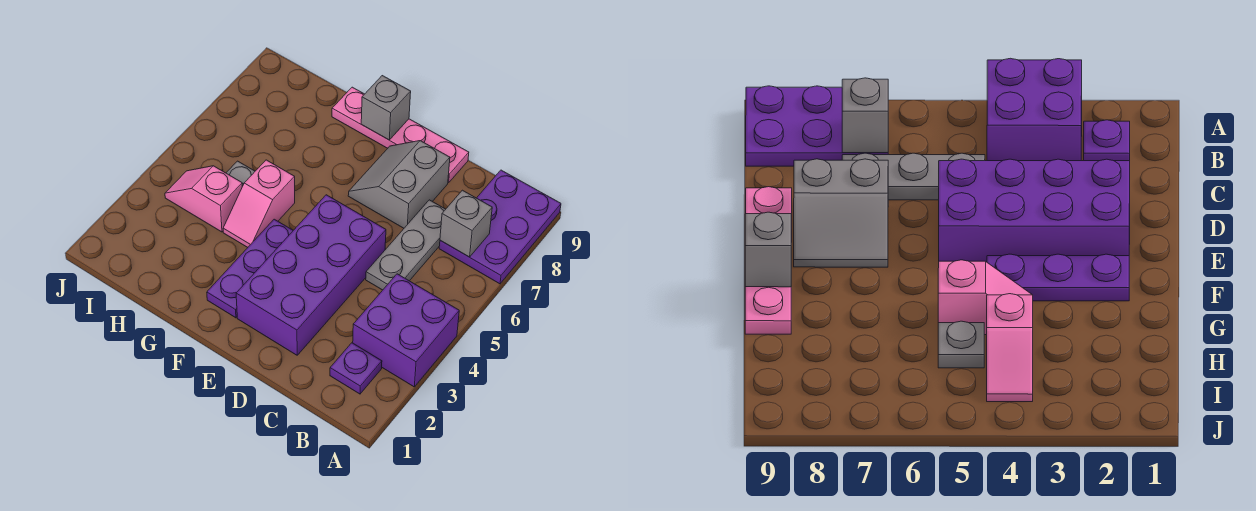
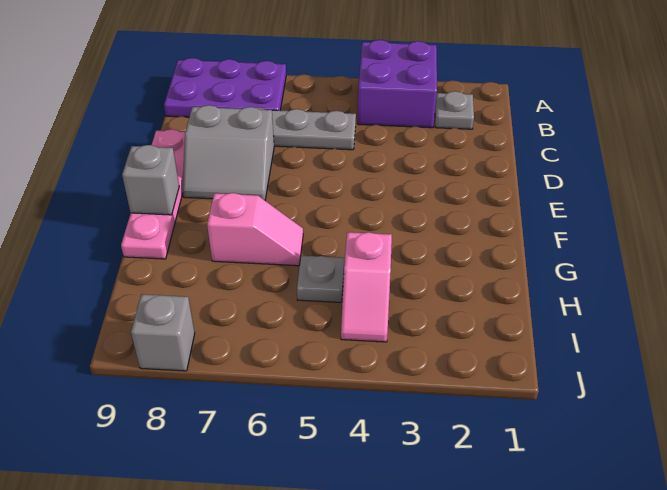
purple 1x1 plate [330,343,382,394] -> grey 1x1 plate [435,91,474,129]
grey 1x1 brick [440,190,492,257] -> grey 1x1 brick moved to [131,294,195,371]
purple 2x4 brick [236,195,386,355] -> none
purple 1x3 plate [207,219,293,318] -> none
pink 1x2 slope [223,160,295,247] -> pink 1x2 slope moved to [207,193,303,266]

